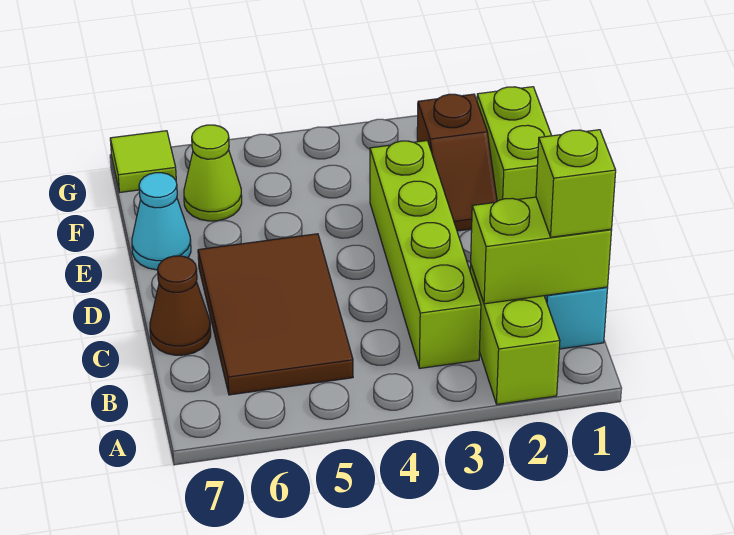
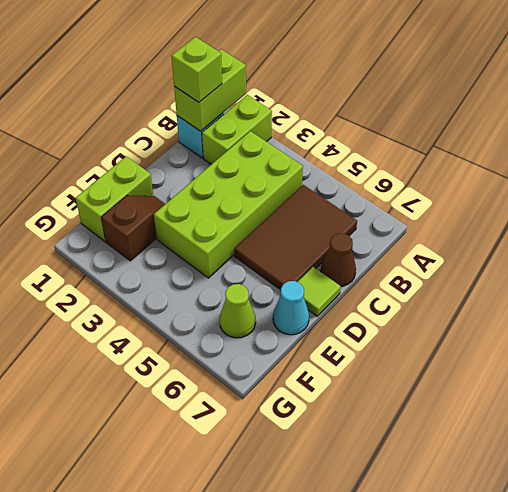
lime 1x2 brick [471,197,612,304] -> lime 1x2 brick turned to [174,49,246,131]
lime 1x4 brick [370,141,481,368] -> lime 2x4 brick [154,131,303,278]
lime 1x1 tile [110,131,176,192] -> lime 1x1 tile moved to [298,267,341,316]

